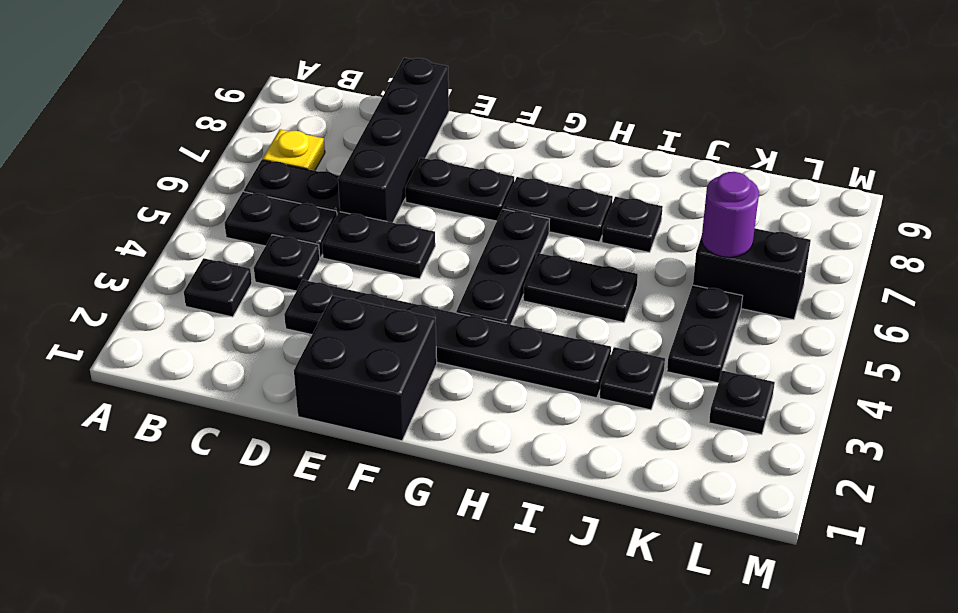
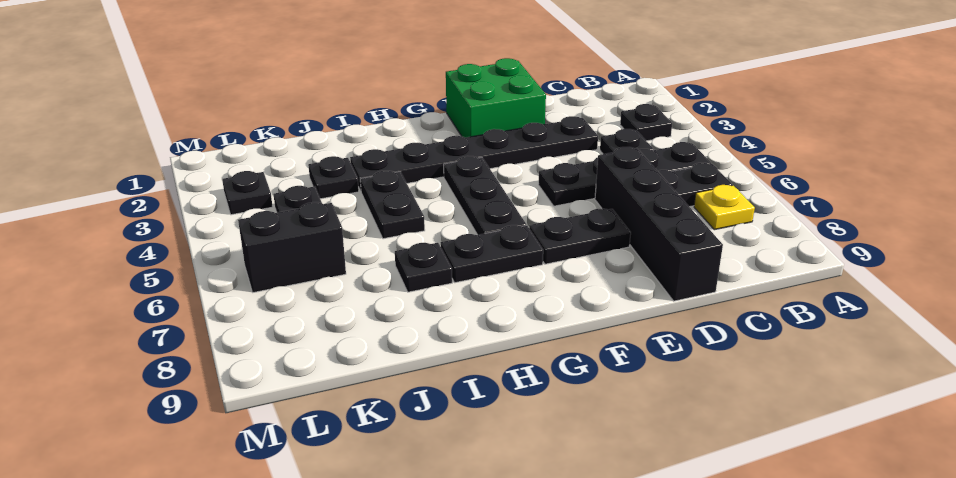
black 2x2 brick [294,296,437,441] -> green 2x2 brick [446,58,546,138]
black 1x2 plate [523,253,638,322] -> black 1x2 plate turned to [360,171,425,239]
purple 1x1 round brick [702,172,759,257] -> none

